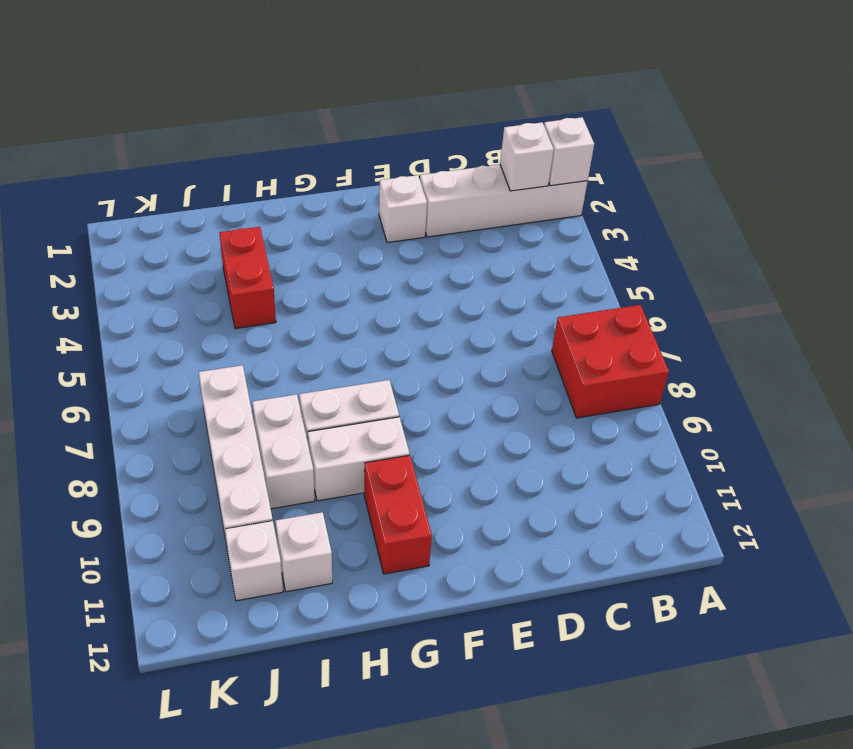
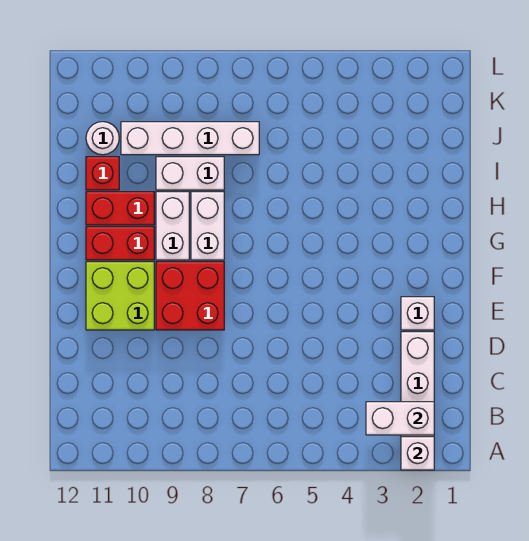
red 2x2 brick [552,305,669,418] -> red 2x2 brick moved to [156,262,224,330]
white 1x1 brick [500,122,554,191] -> white 1x2 brick [366,402,434,435]
none -> lime 2x2 brick [86,262,154,330]
red 1x2 brick [219,227,276,329] -> red 1x2 brick moved to [86,192,154,225]
white 1x1 brick [275,512,332,592] -> red 1x1 brick [86,157,119,190]
white 1x1 brick [225,521,283,601] -> white 1x1 round brick [86,122,119,155]

